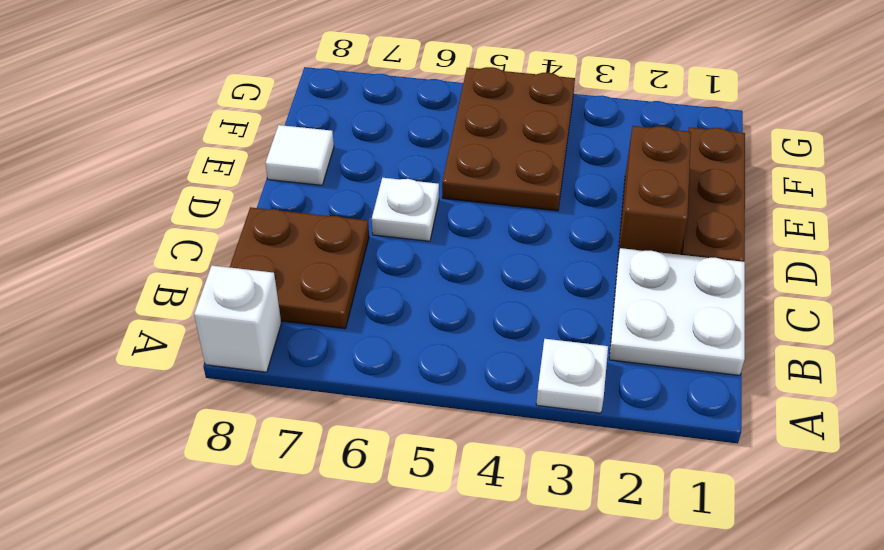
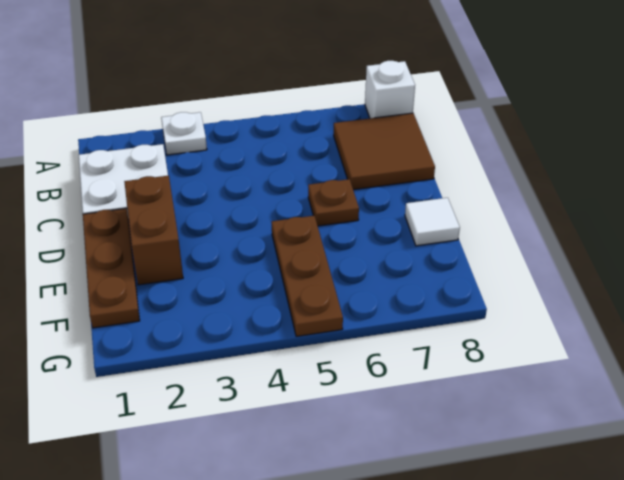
brown 2x2 plate [230,207,369,329] -> brown 2x2 tile [334,113,435,190]
white 1x1 plate [372,178,439,241] -> brown 1x1 plate [308,179,359,226]
brown 2x3 plate [442,67,575,211] -> brown 1x3 plate [272,216,343,336]

